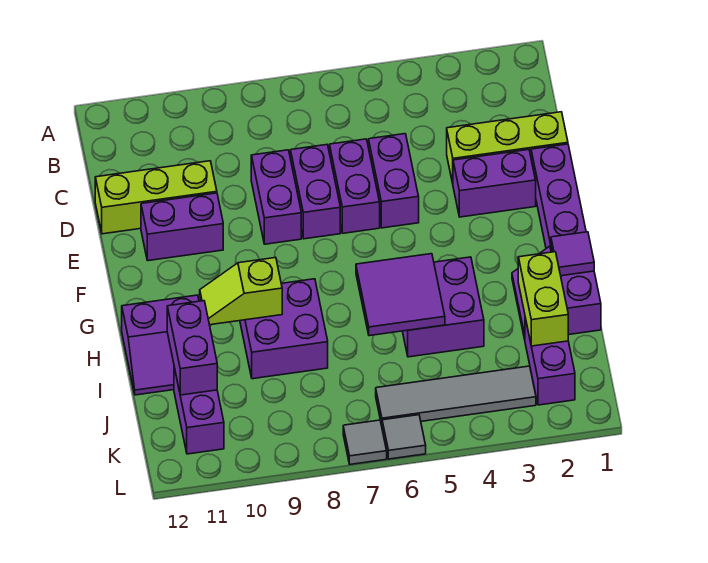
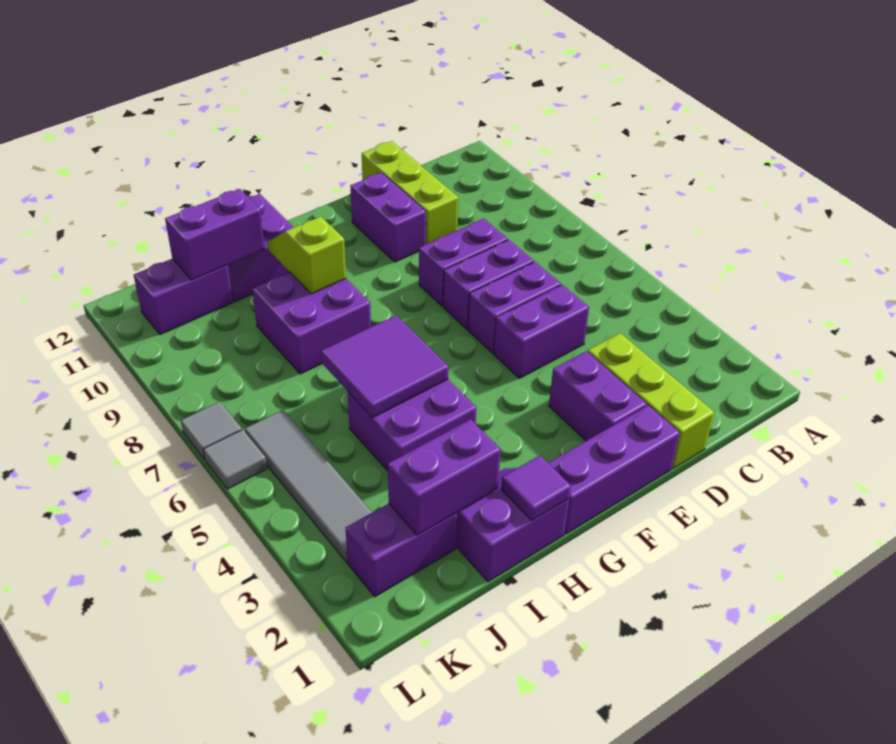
lime 1x2 brick [518,252,568,346] -> purple 1x2 brick [388,419,501,535]

